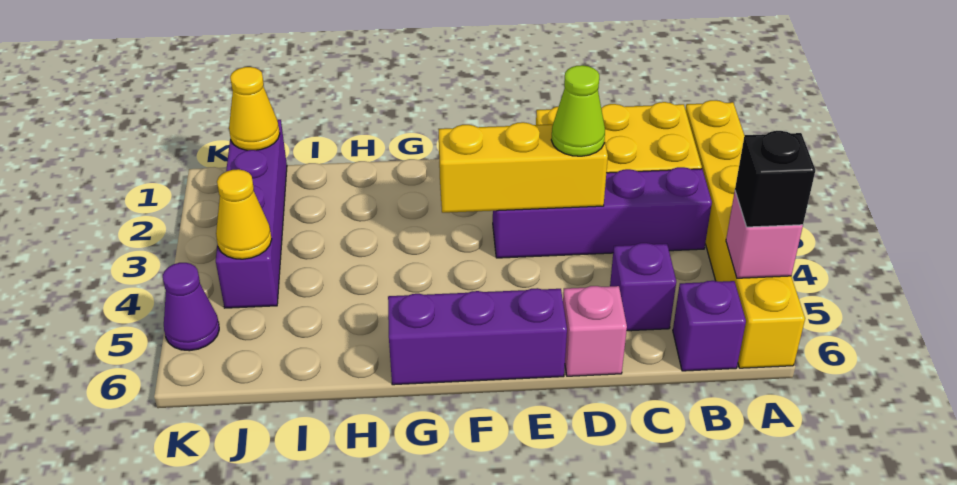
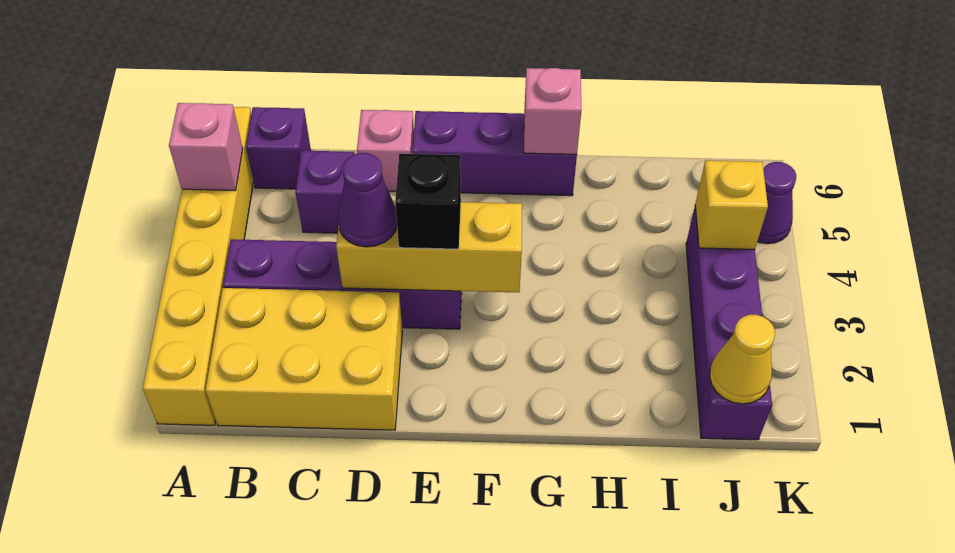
black 1x1 brick [735,131,815,227] -> black 1x1 brick moved to [395,154,461,249]
lime 1x1 cone [551,65,605,156] -> purple 1x1 cone [338,153,397,247]
none -> pink 1x1 brick [524,68,582,154]
yellow 1x1 cone [216,169,272,259] -> yellow 1x1 brick [695,160,768,249]

